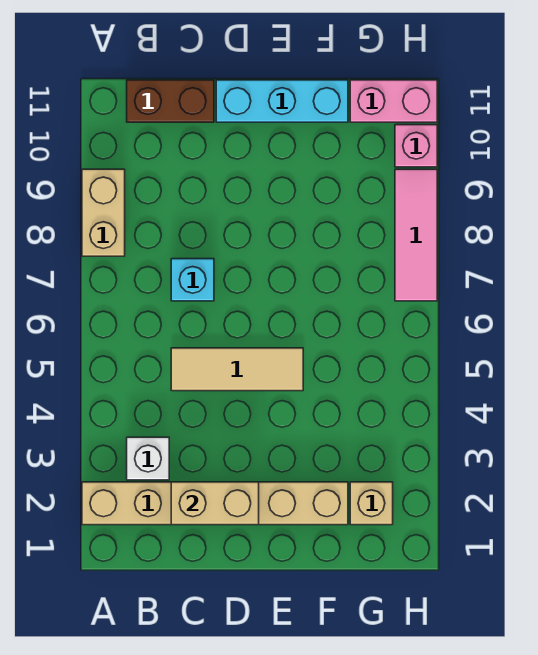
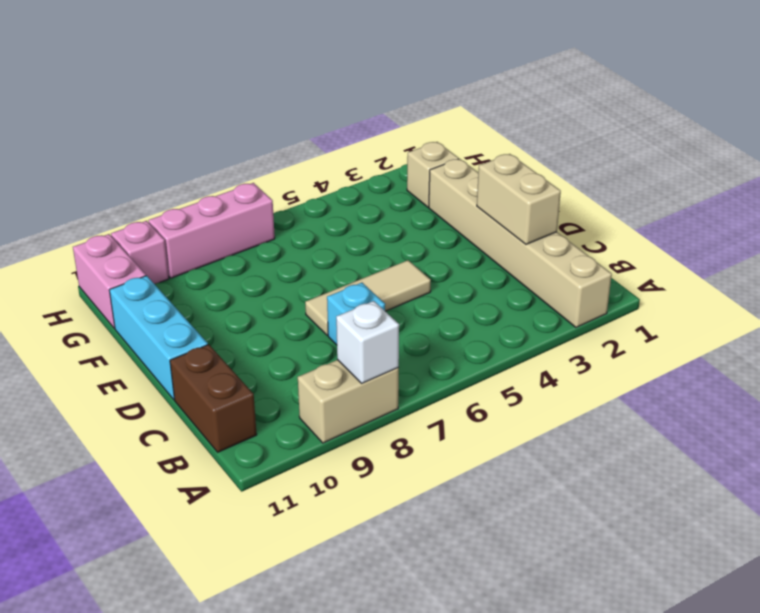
white 1x1 brick [127,437,169,480] -> white 1x1 brick moved to [336,301,399,383]
tan 1x3 tile [171,348,303,391] -> tan 1x3 tile turned to [305,260,431,336]
pink 1x3 tile [395,169,437,301] -> pink 1x3 brick [148,183,275,278]

